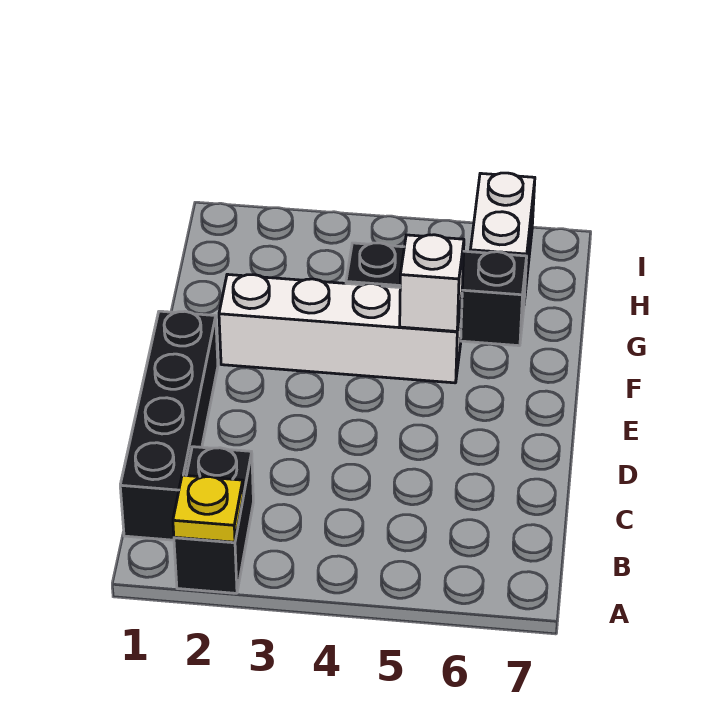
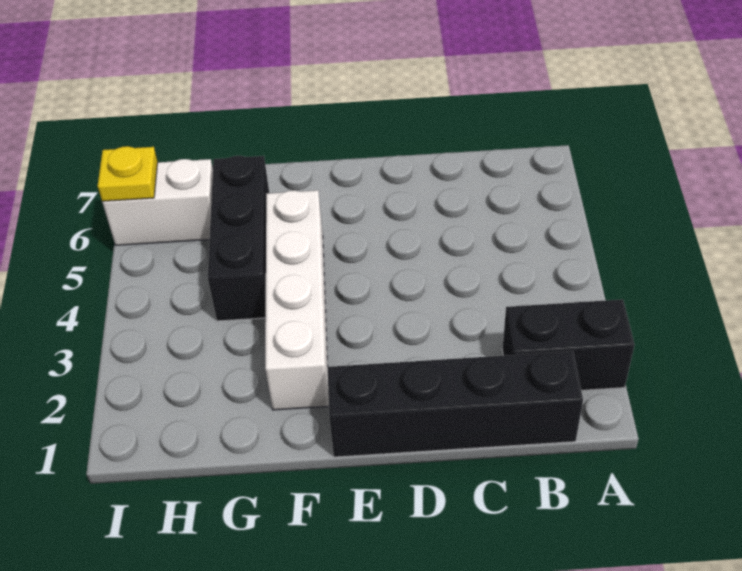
yellow 1x1 plate [173,475,243,542] -> yellow 1x1 plate moved to [98,146,158,202]
white 1x1 brick [400,235,464,331] -> none

